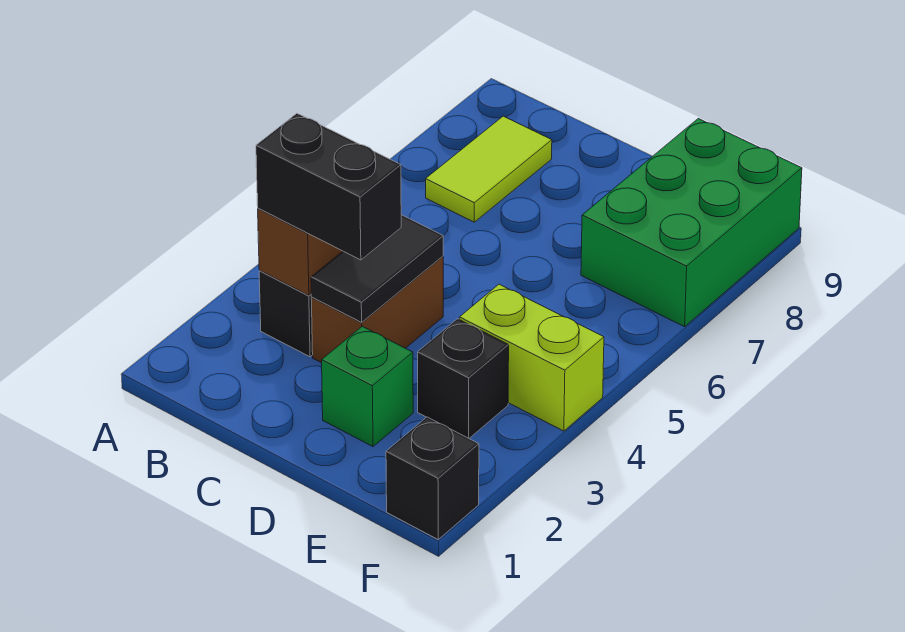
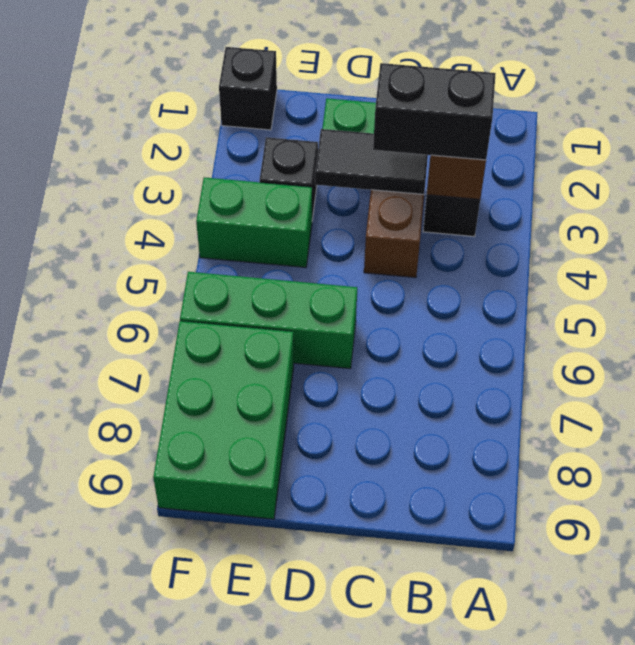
lime 1x2 tile [426,116,552,222] -> none
black 1x2 tile [311,215,443,322] -> black 1x2 tile turned to [315,129,428,194]
none -> green 1x3 brick [180,272,357,369]
lime 1x2 brick [459,284,604,431] -> green 1x2 brick [196,177,312,267]

